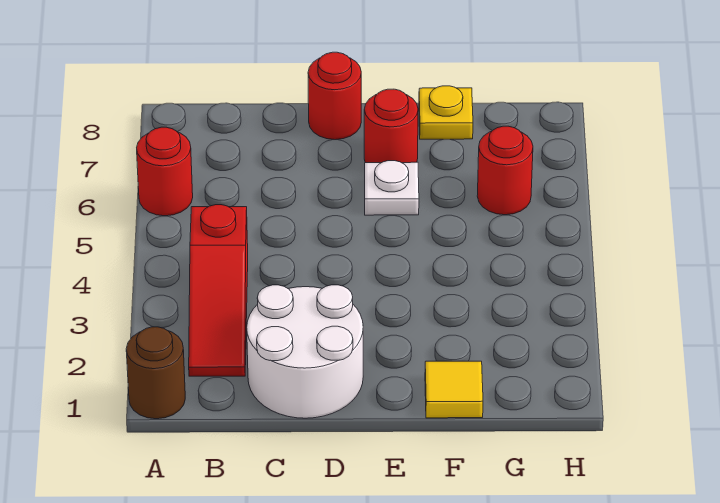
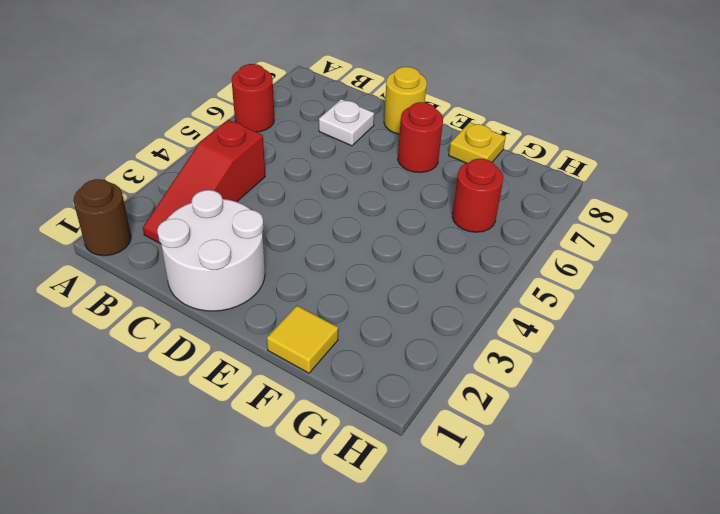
red 1x1 round brick [308,52,361,140] -> yellow 1x1 round brick [384,67,427,134]
white 1x1 plate [365,161,419,215] -> white 1x1 plate moved to [319,99,374,146]

